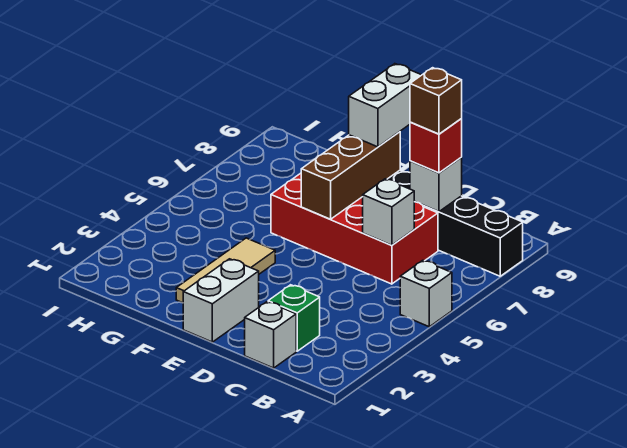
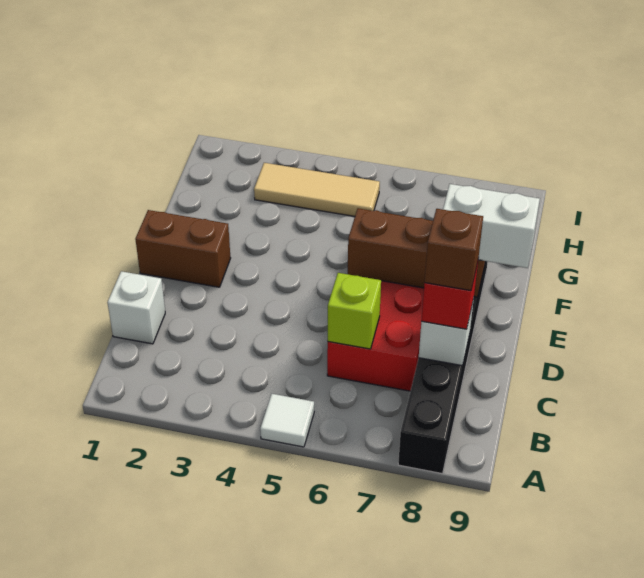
white 1x1 brick [400,260,452,327] -> white 1x1 tile [260,394,314,447]
green 1x1 brick [268,285,320,351] -> none
white 1x1 brick [363,179,414,245] -> lime 1x1 brick [328,273,381,349]
white 1x2 brick [183,259,259,342] -> brown 1x2 brick [135,210,231,287]
tan 1x3 tile [176,238,275,303] -> tan 1x3 tile moved to [254,163,380,216]

